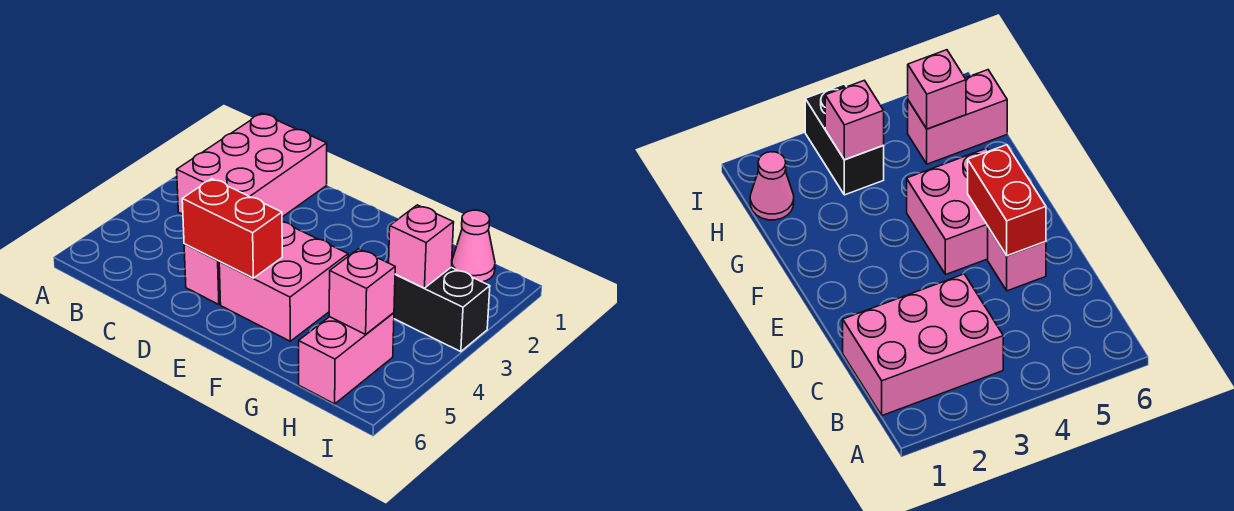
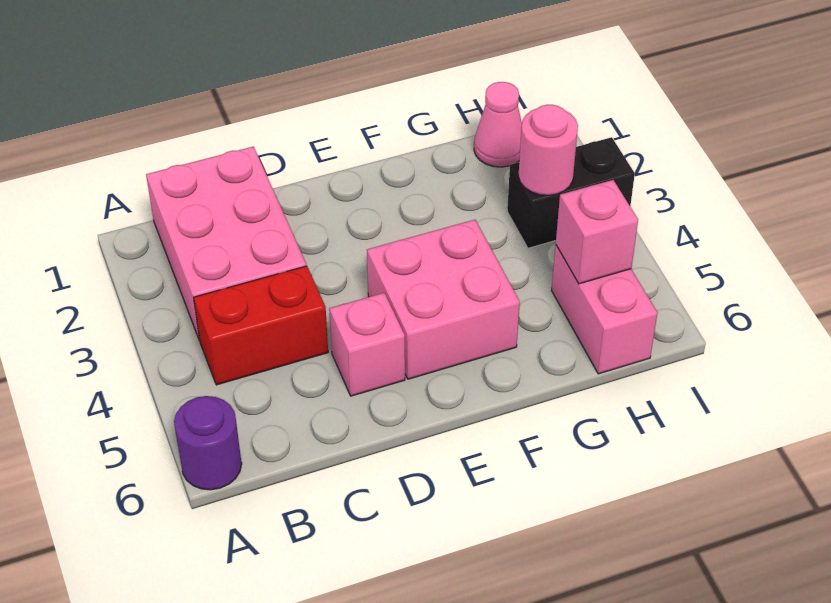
none -> purple 1x1 round brick [174,396,242,490]
red 1x2 brick [182,179,282,278] -> red 1x2 brick moved to [194,266,328,385]
pink 1x1 brick [389,205,454,288] -> pink 1x1 round brick [518,105,578,195]

